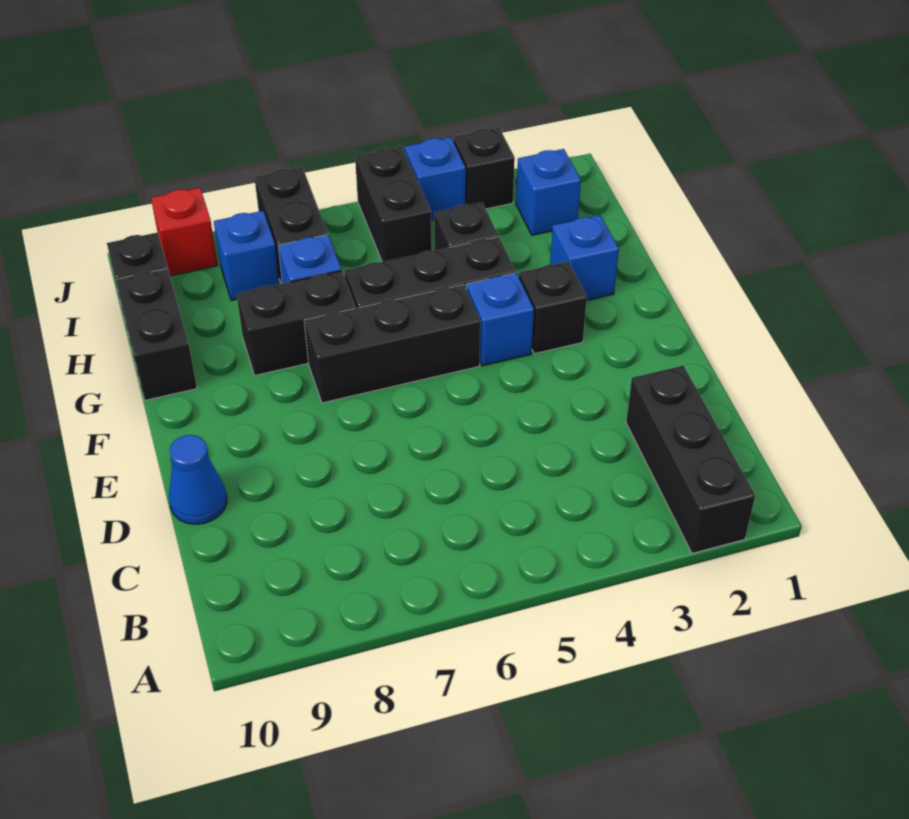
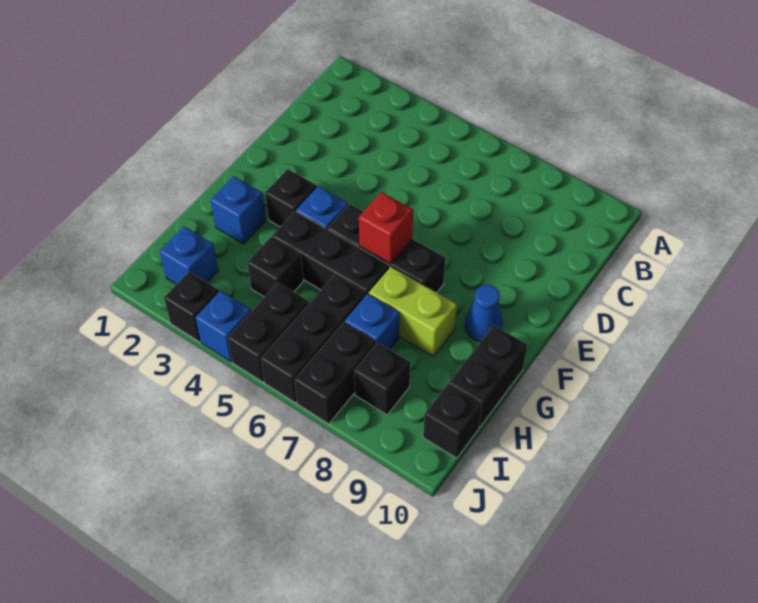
black 1x3 brick [626,366,755,553] -> black 1x3 brick moved to [261,275,366,403]
blue 1x1 cone [169,435,227,524] -> blue 1x1 cone moved to [465,285,503,342]
black 1x2 brick [236,271,356,375] -> lime 1x2 brick [369,267,457,357]
blue 1x1 brick [214,211,280,300] -> black 1x1 brick [354,342,410,415]
red 1x1 brick [151,188,218,276] -> red 1x1 brick moved to [359,192,413,264]

